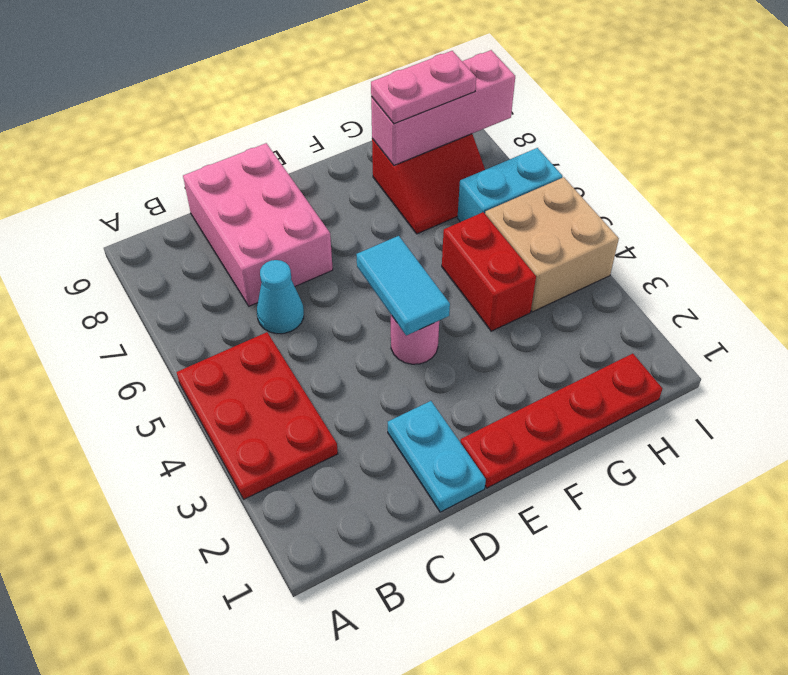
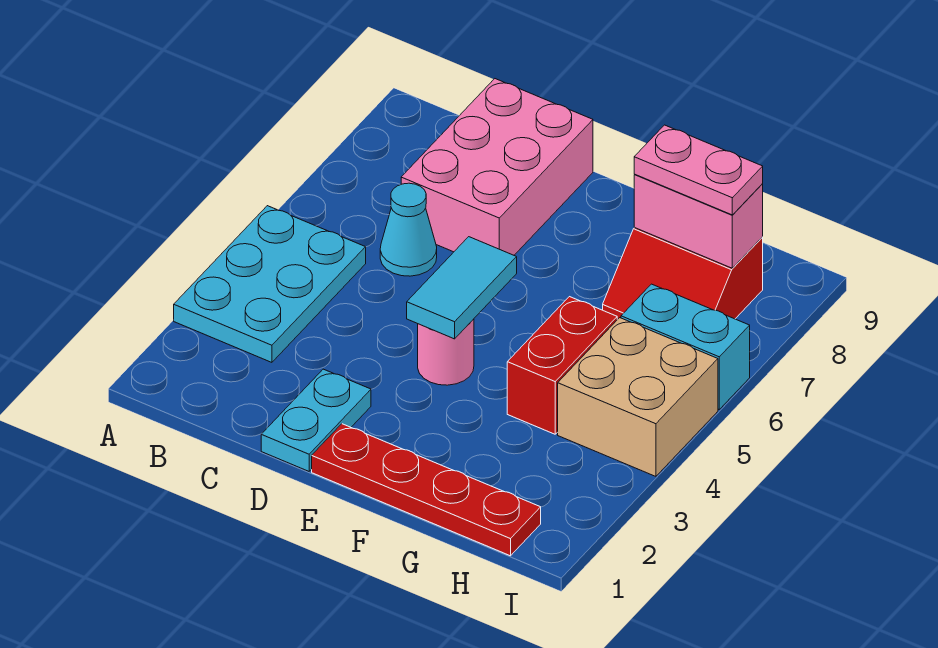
red 2x3 plate [176,332,338,499] -> cyan 2x3 plate [174,206,366,362]
pink 1x3 brick [371,50,515,165] -> pink 1x2 brick [634,175,763,268]

